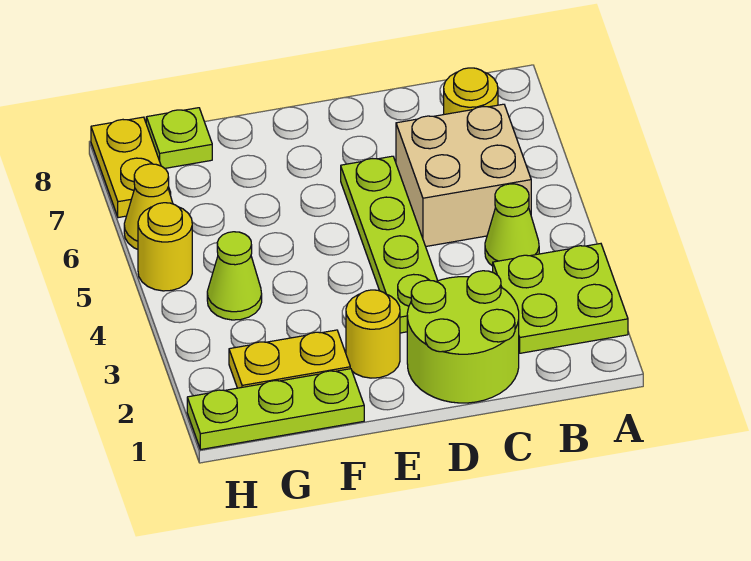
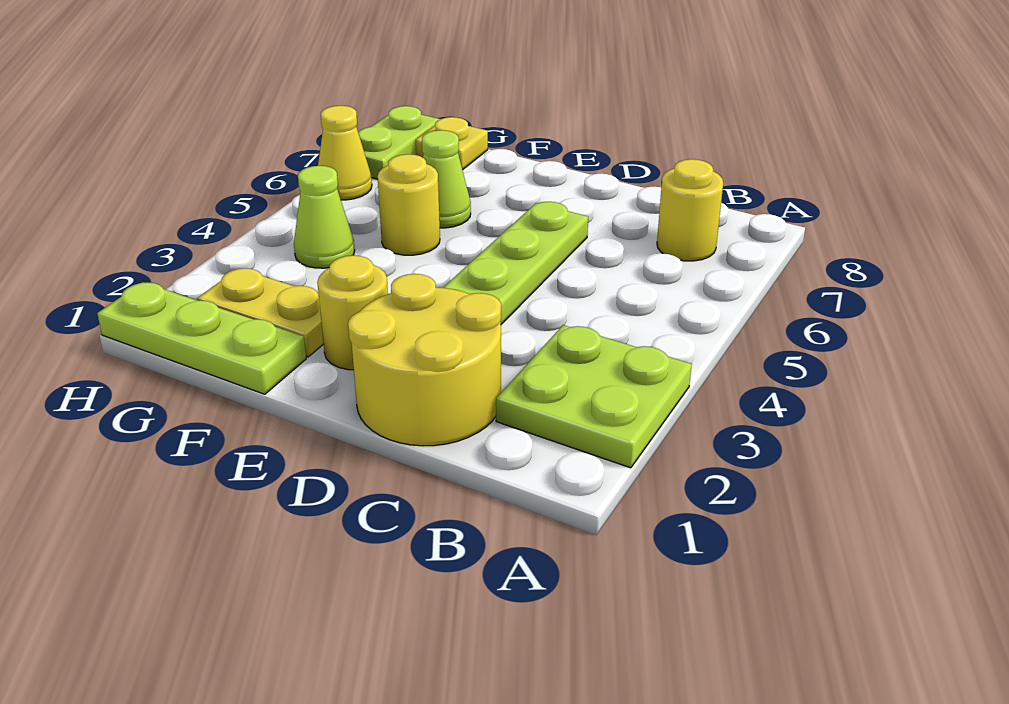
lime 1x1 cone [485,184,539,266] -> lime 1x1 cone moved to [422,130,471,228]
tan 2x2 brick [396,104,531,246] -> none
lime 2x2 round brick [407,271,519,403] -> yellow 2x2 round brick [348,274,501,446]
lime 1x1 plate [146,108,212,168] -> yellow 1x1 plate [416,117,488,170]
yellow 1x1 round brick [138,203,192,291] -> yellow 1x1 round brick moved to [378,154,440,255]
yellow 1x2 plate [91,117,171,218] -> lime 1x2 plate [358,106,440,179]

